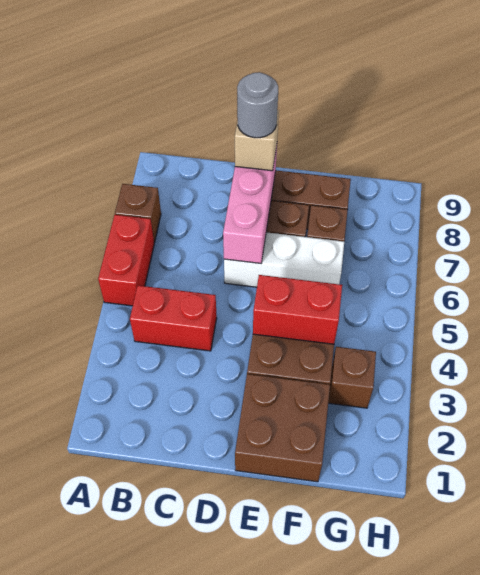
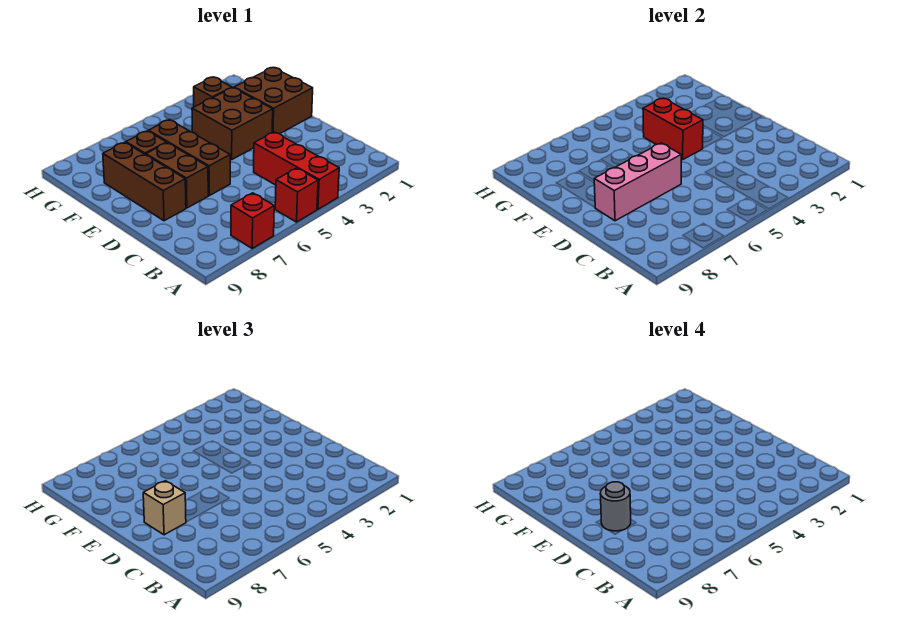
red 1x2 brick [98,215,154,306] -> red 1x1 brick [275,168,318,222]
brown 1x1 brick [115,184,161,242] -> red 1x1 brick [231,193,274,248]
red 1x2 brick [130,286,217,351] -> red 1x3 brick [254,132,339,209]
white 1x3 brick [224,232,344,287] -> brown 1x3 brick [148,120,230,196]

